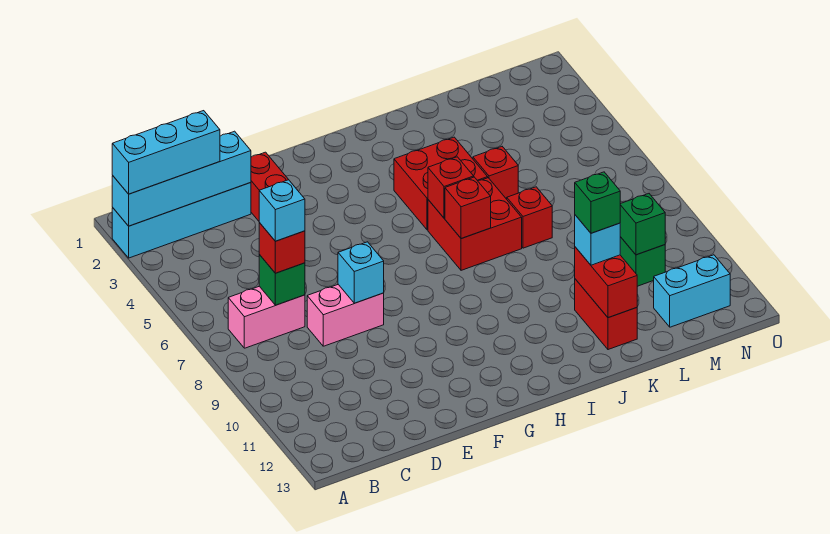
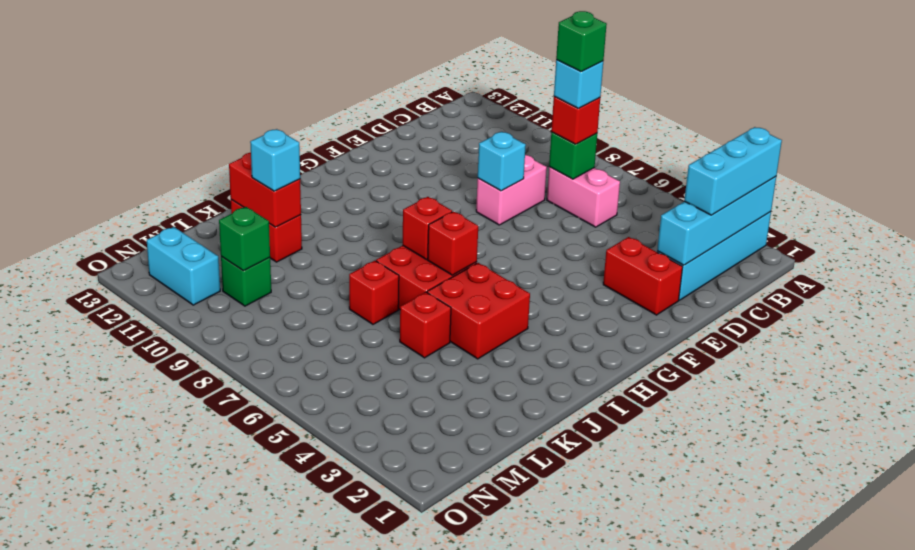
pink 1x2 brick [228,286,305,348] -> pink 1x2 brick turned to [547,167,620,227]
green 1x1 brick [575,172,620,233] -> green 1x1 brick moved to [556,11,607,72]
cyan 1x2 brick [654,255,730,327] -> cyan 1x2 brick turned to [147,227,220,305]

